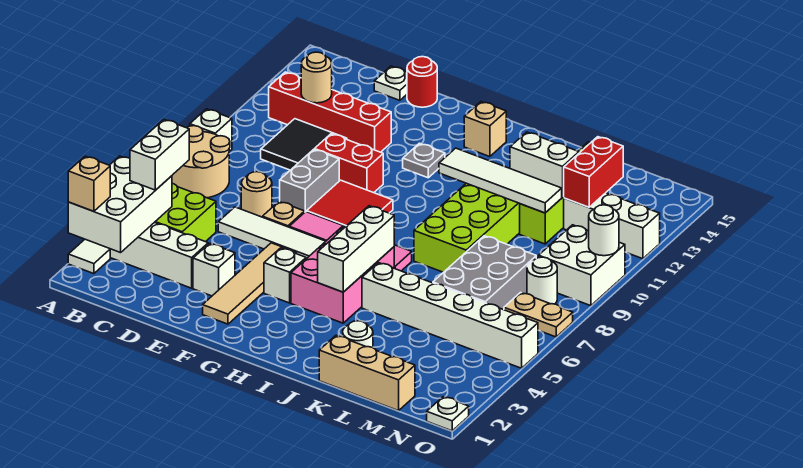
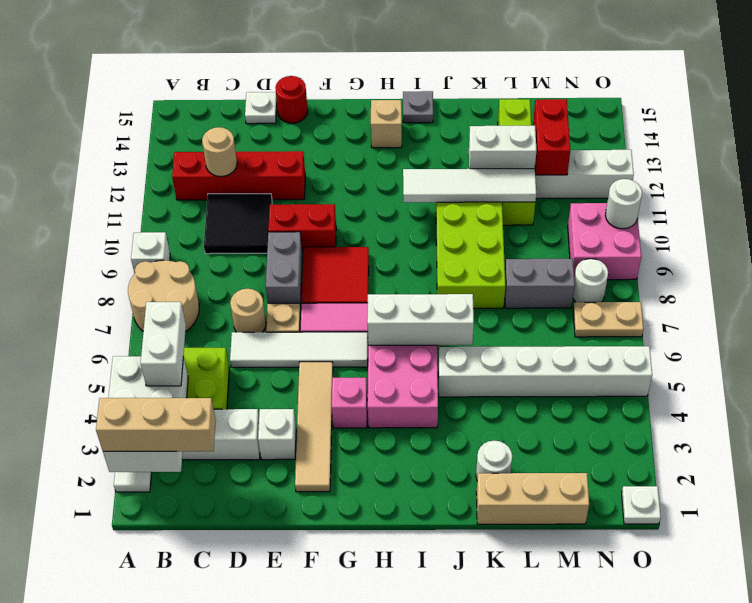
tan 1x1 brick [68,156,110,211] -> tan 1x3 brick [96,398,216,451]
white 1x1 brick [264,248,306,303] -> pink 1x1 brick [332,378,367,428]
grey 1x1 plate [403,143,445,178] -> grey 1x1 plate moved to [403,91,433,123]
white 1x3 brick [318,206,394,292] -> white 1x3 brick turned to [367,294,474,345]
grey 2x3 brick [433,236,536,310] -> grey 1x2 brick [505,259,575,308]
white 2x2 brick [539,225,625,306] -> pink 2x2 brick [568,203,641,280]

